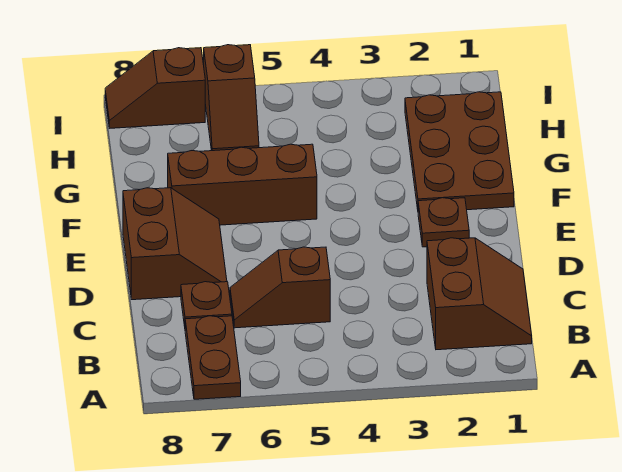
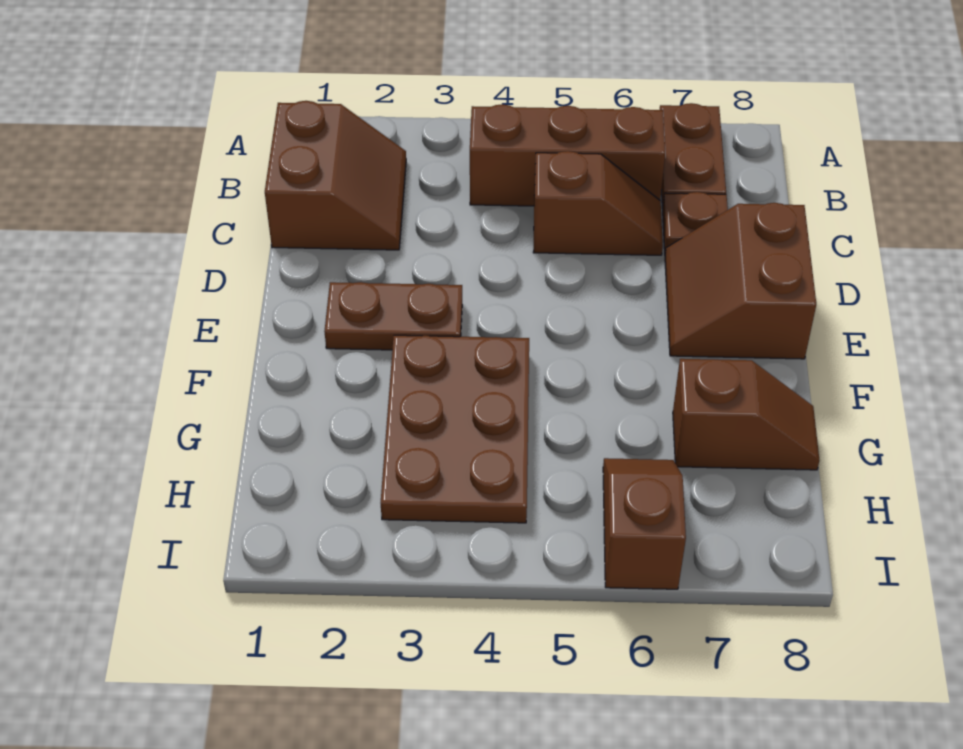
brown 2x2 slope [427,238,532,350] -> brown 2x2 slope turned to [265,101,406,250]
brown 1x1 plate [418,198,469,247] -> brown 1x2 plate [324,282,462,350]
brown 2x3 plate [405,92,514,210] -> brown 2x3 plate moved to [381,335,529,523]
brown 1x3 brick [168,144,317,225] -> brown 1x3 brick moved to [470,104,665,206]
brown 1x2 slope [105,48,205,128] -> brown 1x2 slope moved to [673,359,819,470]

